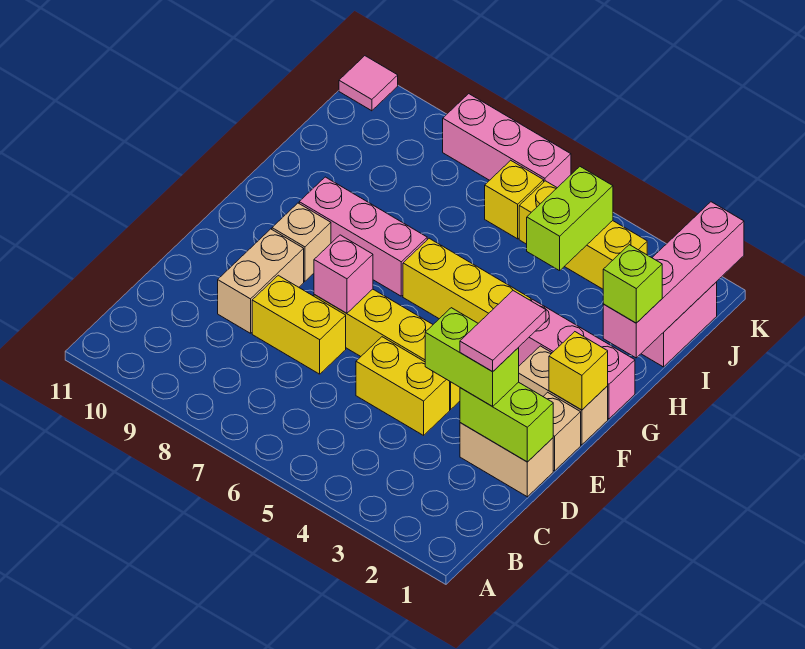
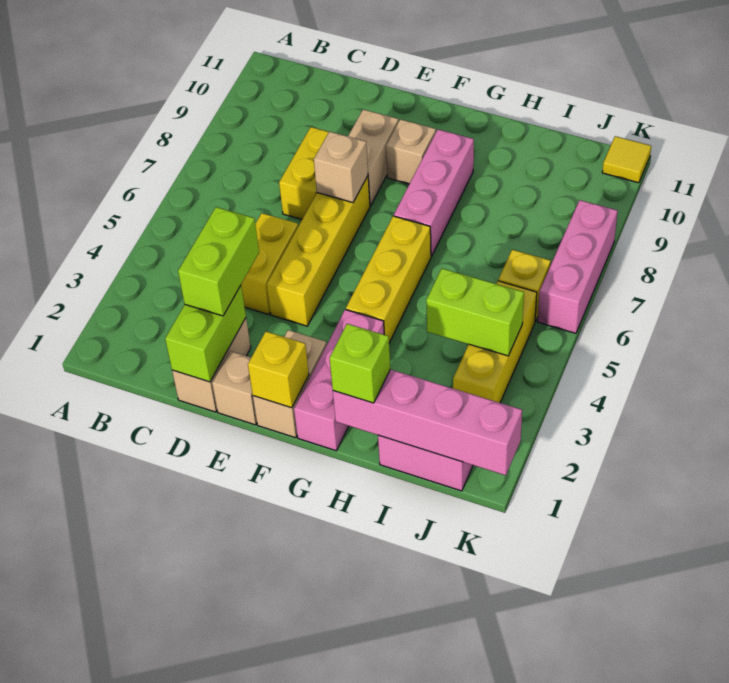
pink 1x2 tile [460,291,546,372] -> none
tan 1x2 brick [218,229,304,333] -> tan 1x2 brick turned to [348,109,398,206]
pink 1x1 brick [314,235,373,313] -> tan 1x1 brick [314,132,368,203]
pink 1x1 tile [339,56,398,111] -> yellow 1x1 tile [602,136,651,183]

